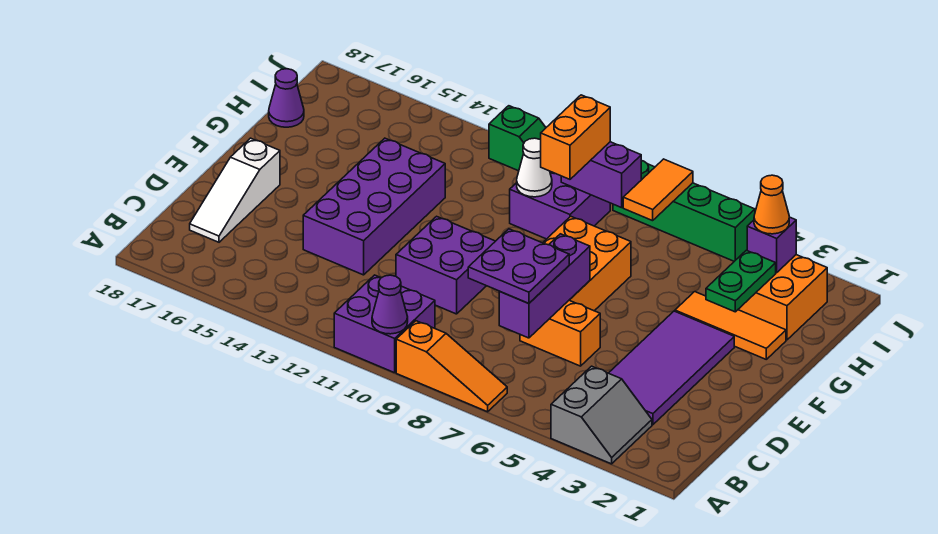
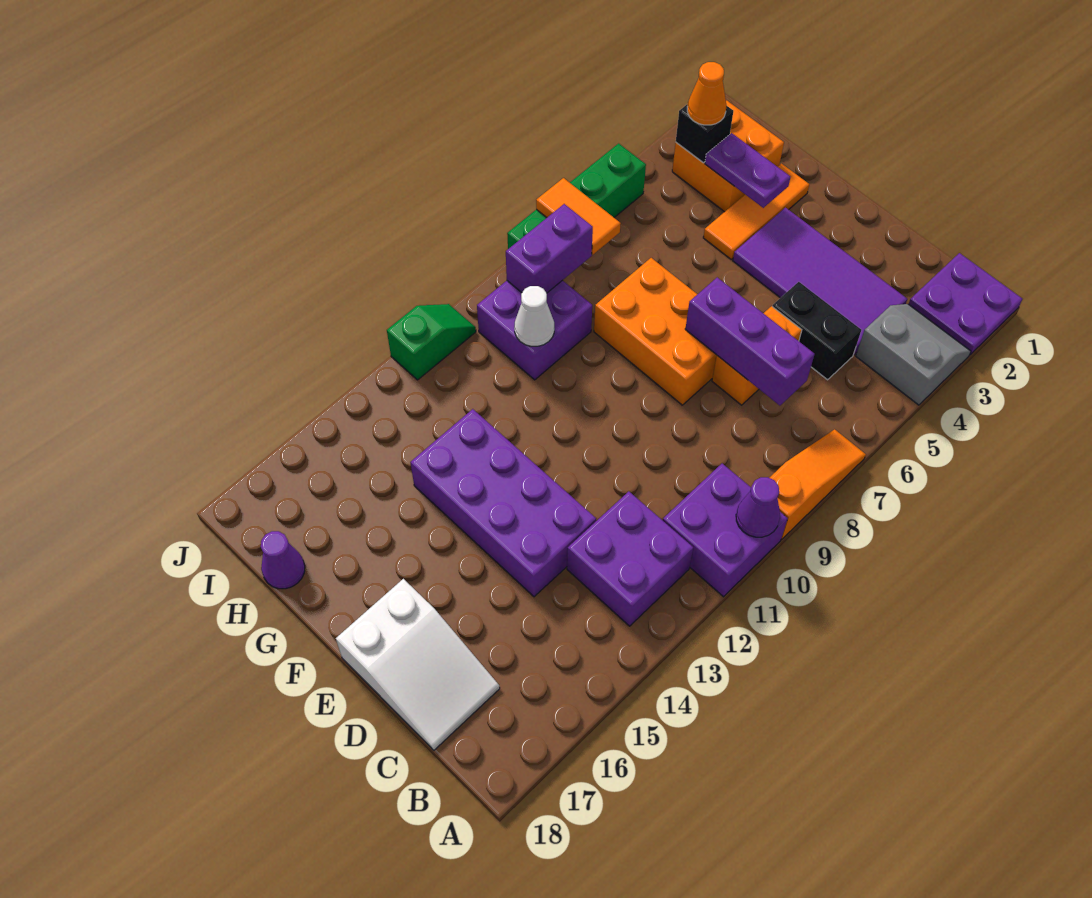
none -> black 1x2 brick [772,282,861,380]
purple 2x2 plate [468,229,569,303] -> purple 2x2 plate moved to [909,253,1022,355]
white 1x3 slope [190,138,280,242] -> white 2x3 slope [336,579,500,750]
purple 2x2 brick [396,216,495,314] -> purple 2x2 brick moved to [567,491,693,626]
green 1x2 plate [706,250,776,312] -> purple 1x2 plate [705,133,790,208]
orange 1x2 brick [541,95,610,179] -> none
purple 1x1 brick [747,217,796,273] -> black 1x1 brick [676,104,733,163]

